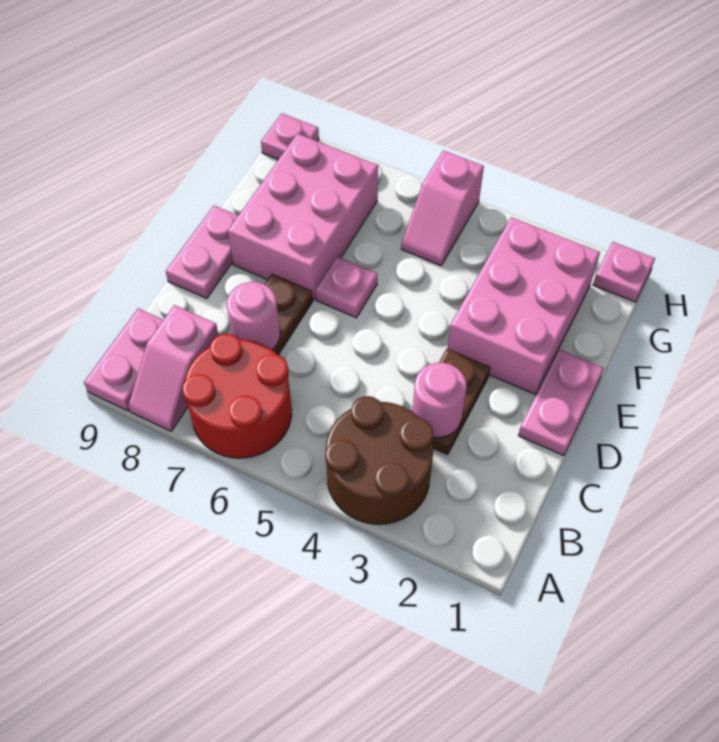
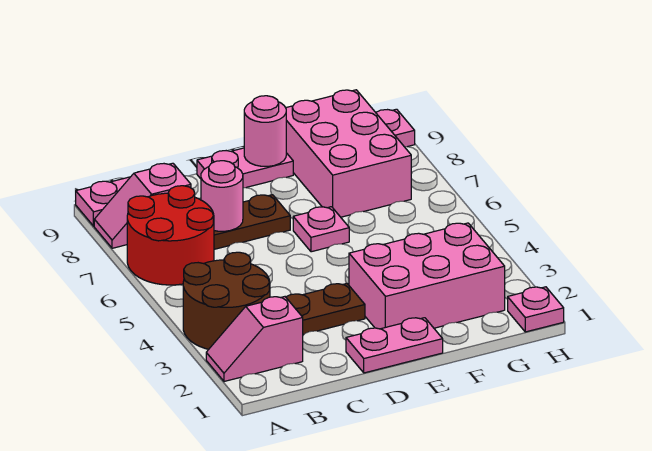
pink 1x1 round brick [413,363,467,437] -> pink 1x1 round brick moved to [244,96,286,167]
pink 2x3 brick [228,134,378,299] -> pink 2x3 brick turned to [286,90,411,217]
pink 1x2 slope [401,150,484,265] -> pink 1x2 slope moved to [206,297,303,382]

